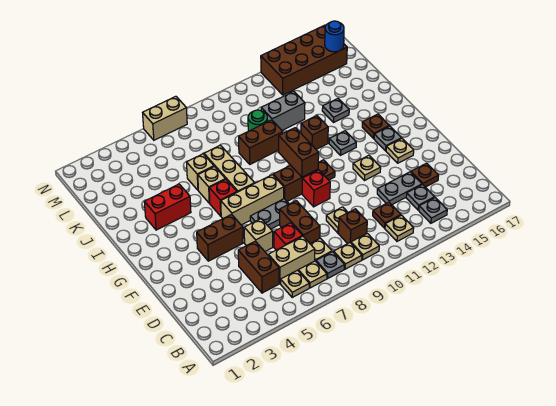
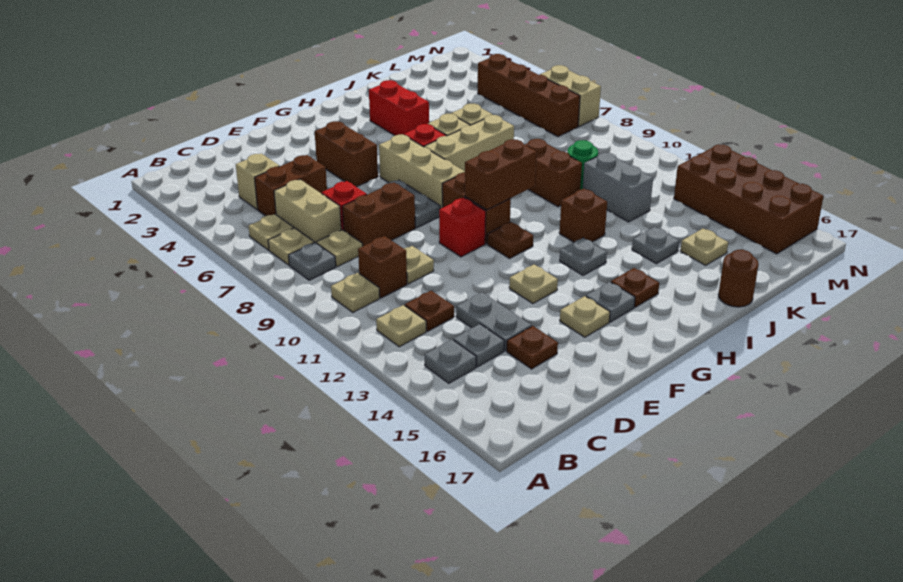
tan 1x1 plate [334,243,362,269] -> tan 1x1 plate moved to [681,229,728,265]
tan 1x1 brick [244,219,273,251] -> tan 1x1 brick moved to [236,154,279,209]
none -> brown 1x1 round brick [718,250,759,307]
none -> brown 1x4 brick [478,54,580,137]
blue 1x1 round brick [325,21,344,52] -> none

